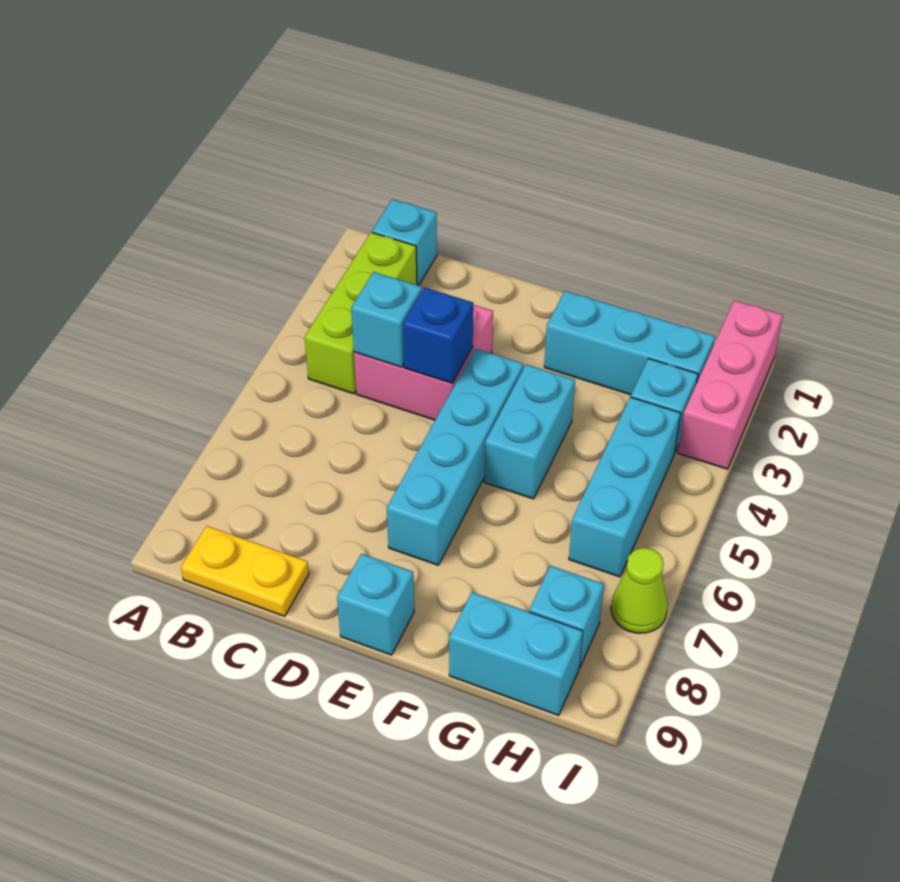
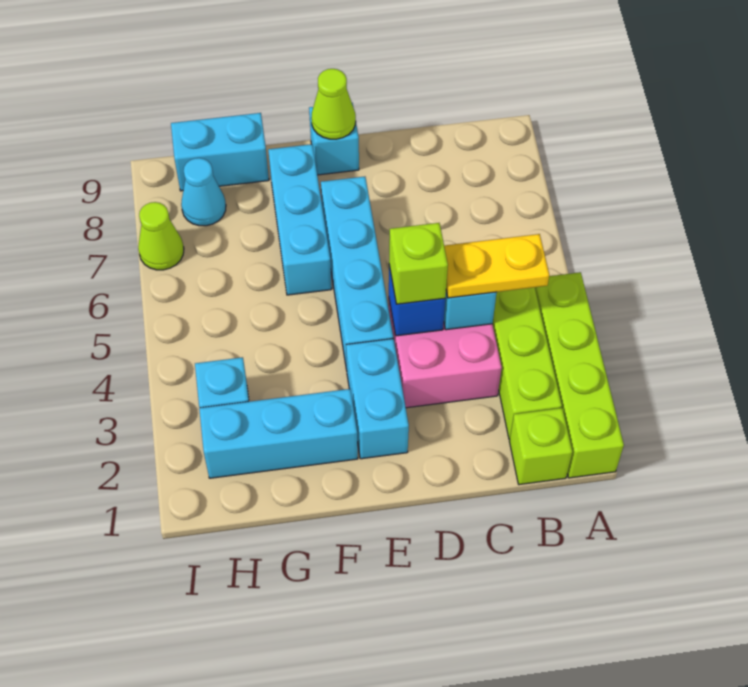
none -> lime 1x4 brick [535,272,624,478]
cyan 1x1 brick [372,199,437,286] -> lime 1x1 brick [509,408,572,485]
yellow 1x2 plate [181,526,309,616] -> yellow 1x2 plate moved to [444,234,549,298]
none -> lime 1x1 brick [389,223,448,304]
none -> lime 1x1 cone [311,69,356,139]
cyan 1x2 brick [484,364,575,499] -> cyan 1x2 brick moved to [346,339,409,459]
cyan 1x3 brick [569,397,681,577] -> cyan 1x3 brick moved to [268,144,332,295]
cyan 1x1 brick [529,566,604,667] -> cyan 1x1 cone [181,158,226,226]
pink 1x3 brick [678,300,783,469] -> none

